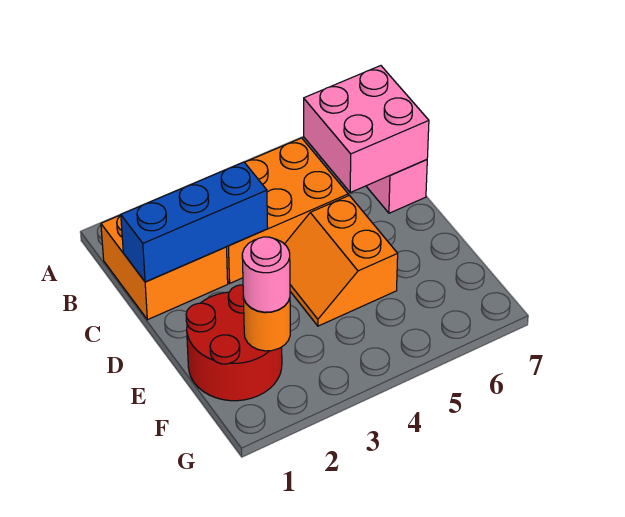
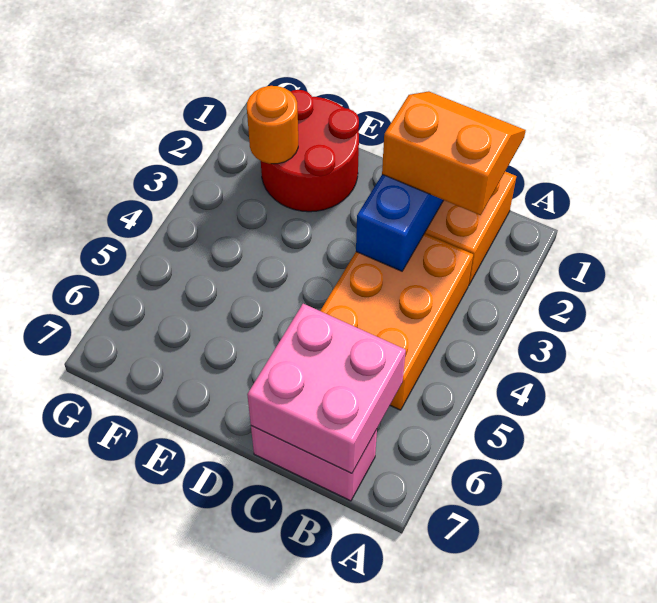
orange 2x2 slope [285,195,398,326] -> orange 2x2 slope moved to [382,91,526,215]
pink 1x1 round brick [242,237,290,312] -> none

